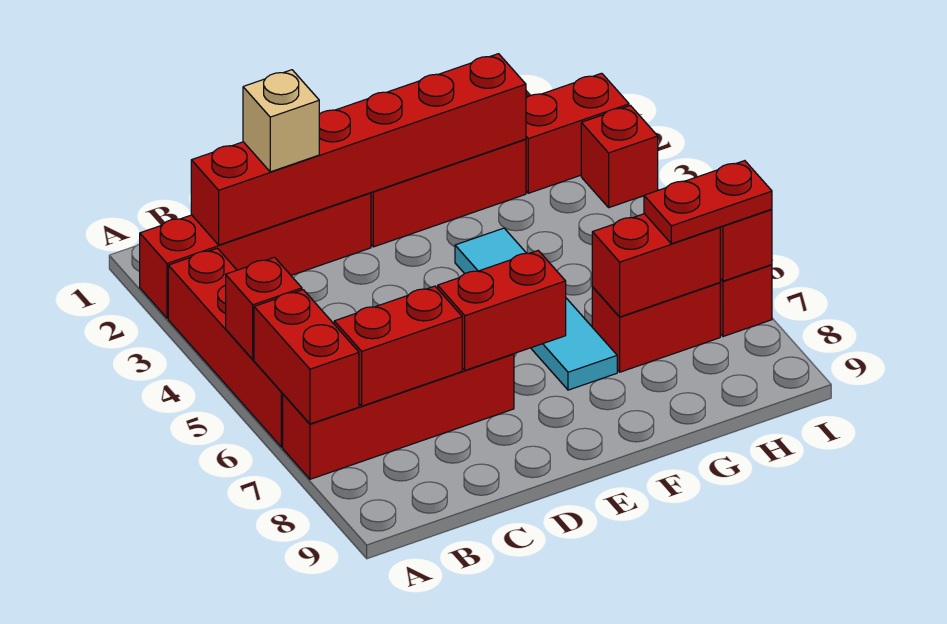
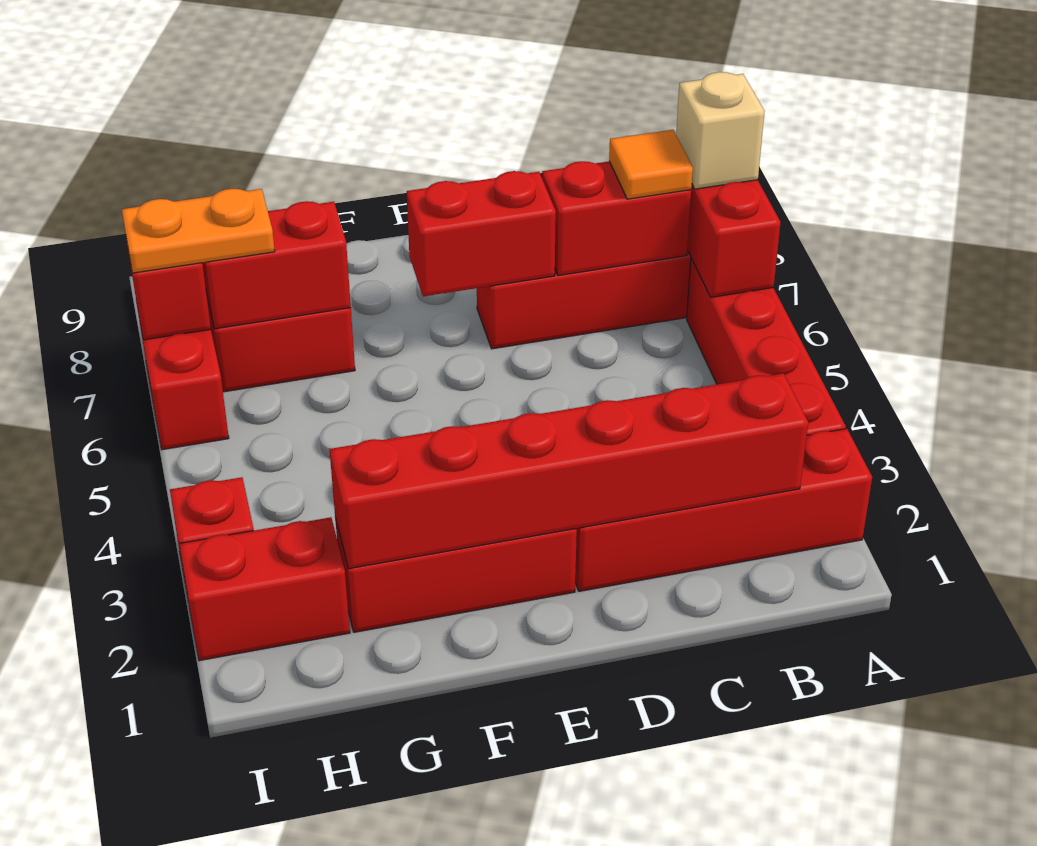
red 1x1 brick [226,257,302,359] -> none
none -> orange 1x1 tile [609,130,693,199]
tan 1x1 brick [243,70,319,172] -> tan 1x1 brick moved to [676,72,764,189]
cyan 1x4 tile [455,228,617,390] -> none
red 1x2 plate [644,161,772,244] -> orange 1x2 plate [122,189,275,273]

